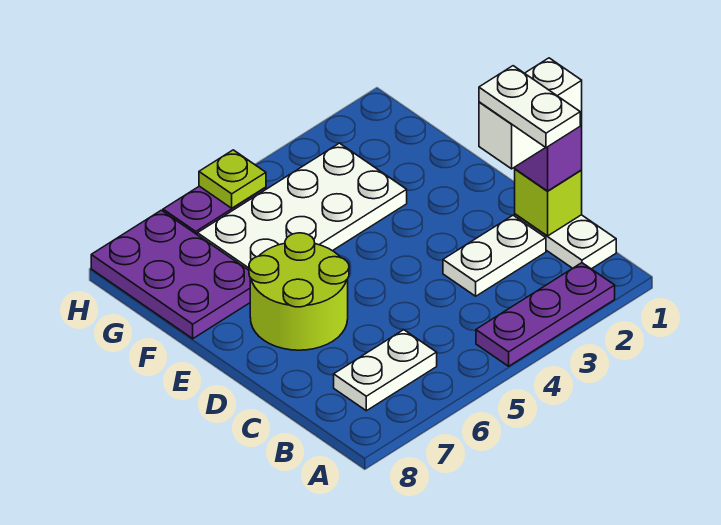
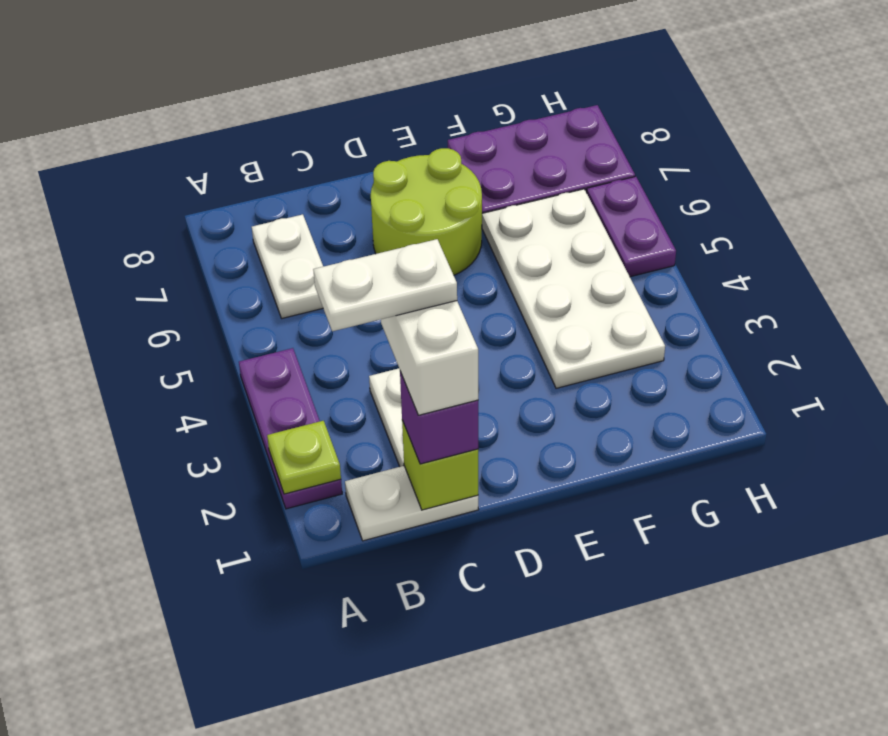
lime 1x1 plate [199,150,266,208] -> lime 1x1 plate moved to [267,421,341,494]

